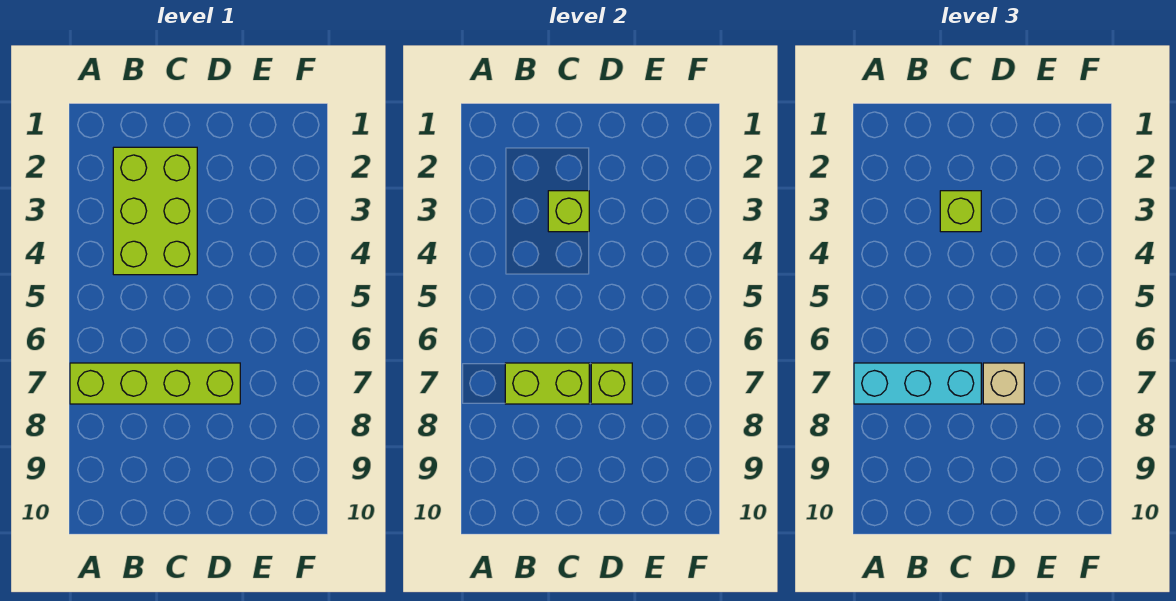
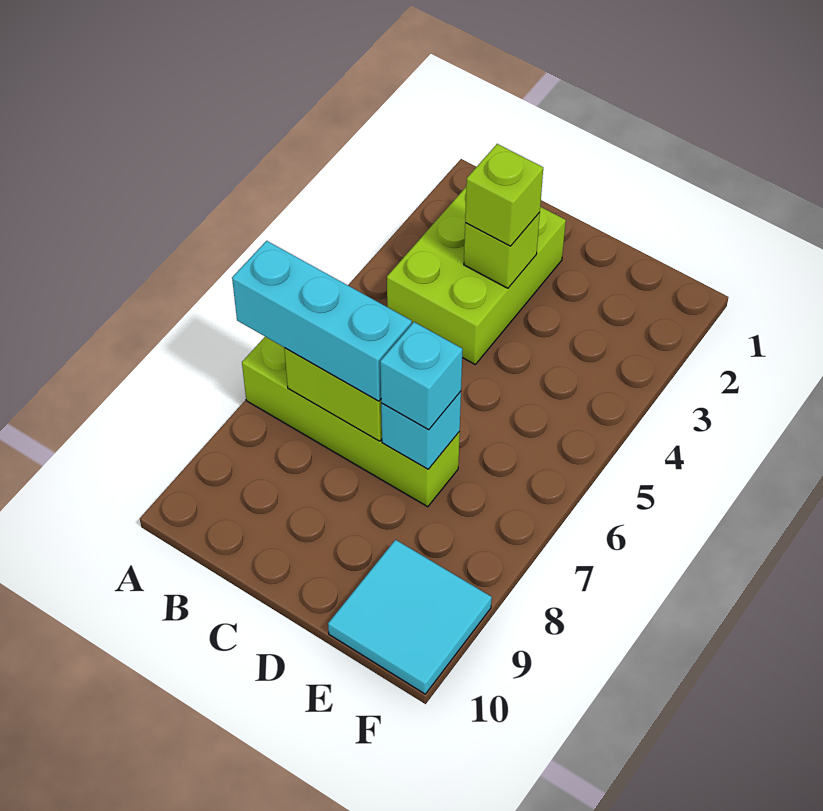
lime 1x1 brick [591,363,632,404] -> cyan 1x1 brick [381,391,461,469]
tan 1x1 brick [983,363,1024,404] -> cyan 1x1 brick [380,322,462,430]
none -> cyan 2x2 tile [328,540,492,694]

